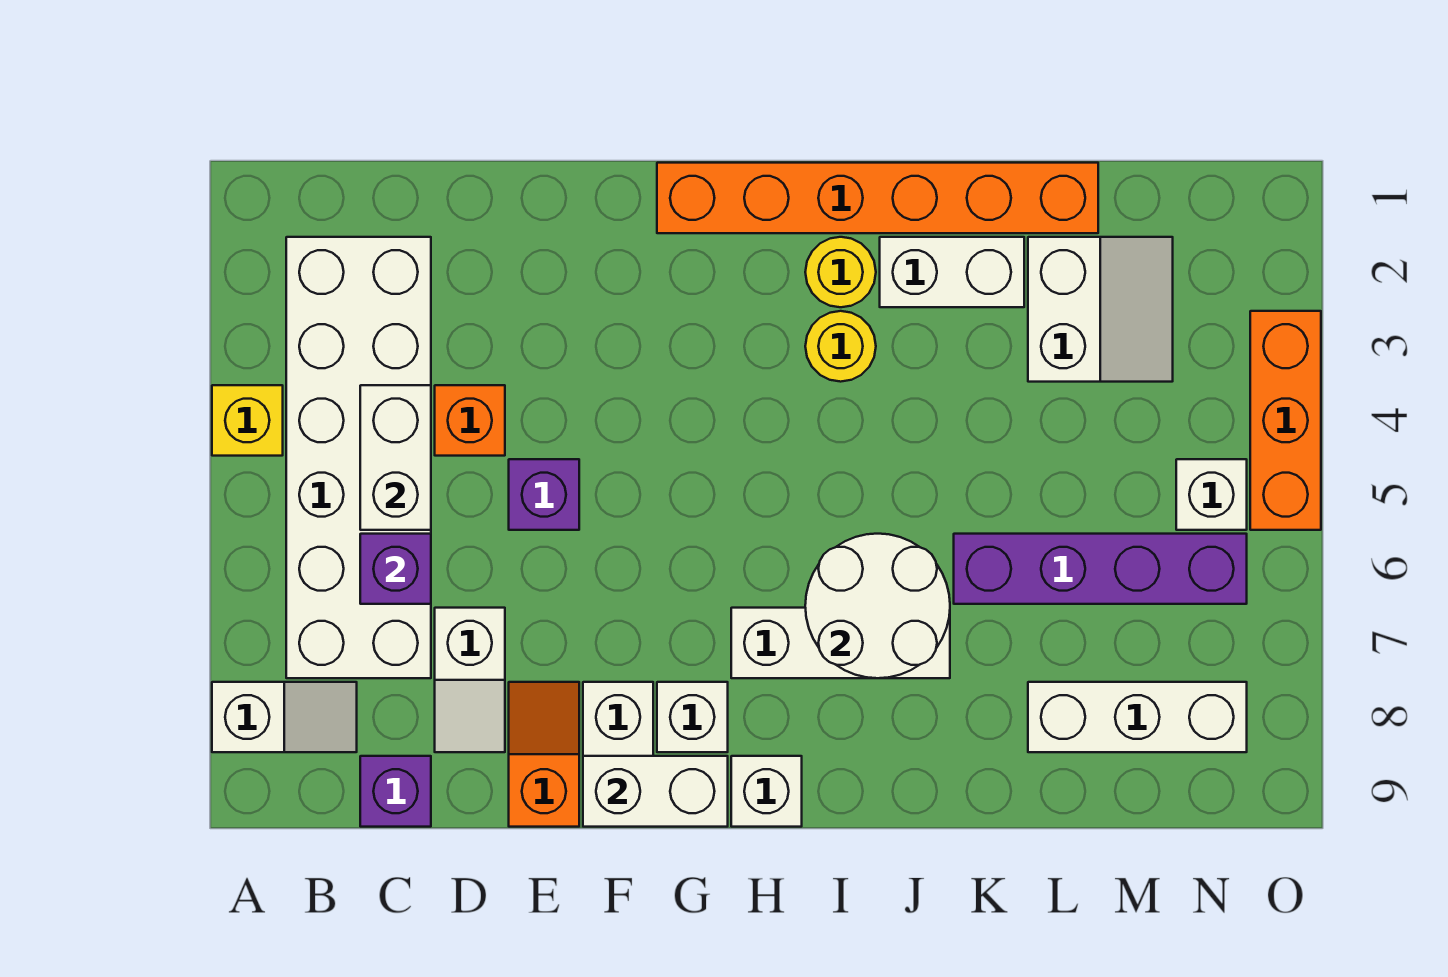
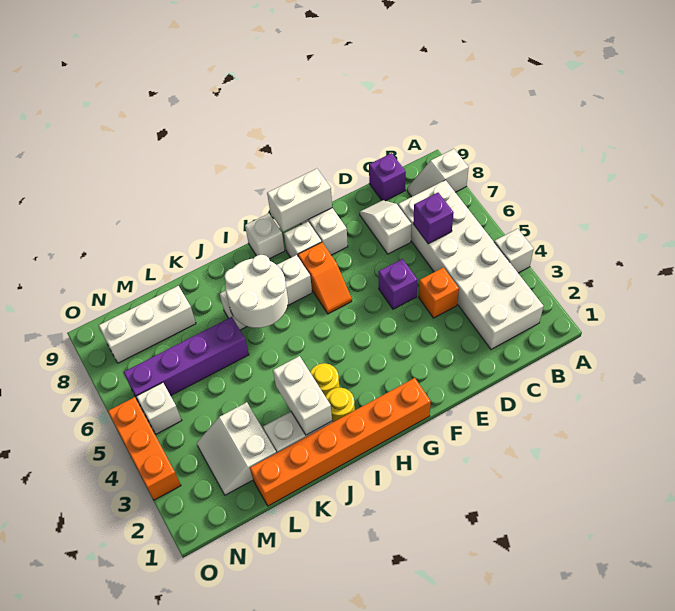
yellow 1x1 brick [212,385,283,456] -> white 1x1 brick [494,229,534,273]
white 1x2 brick [360,385,431,530] -> white 1x2 brick moved to [273,356,332,435]
orange 1x2 slope [509,682,579,827] -> orange 1x2 slope moved to [298,242,352,314]

